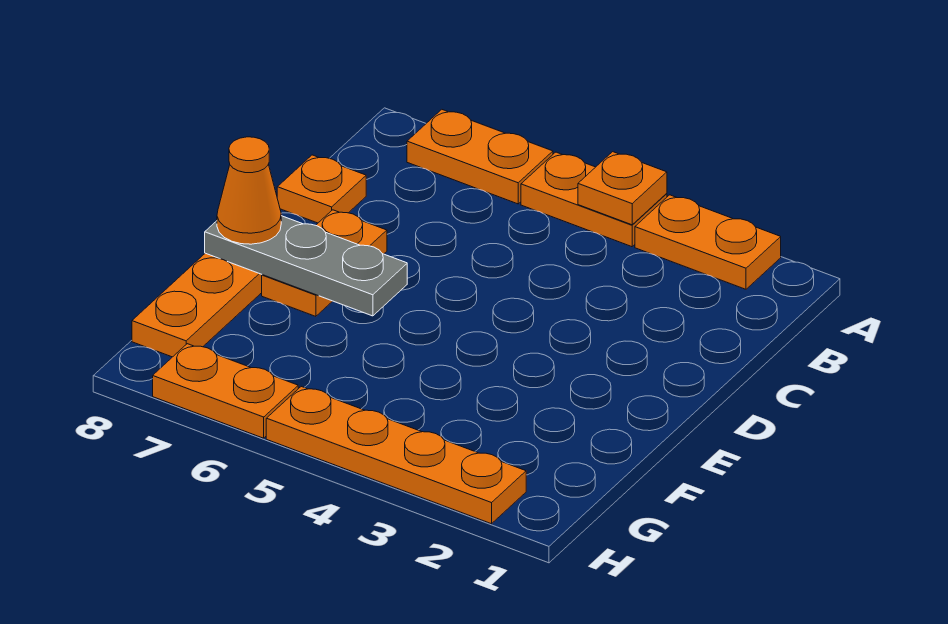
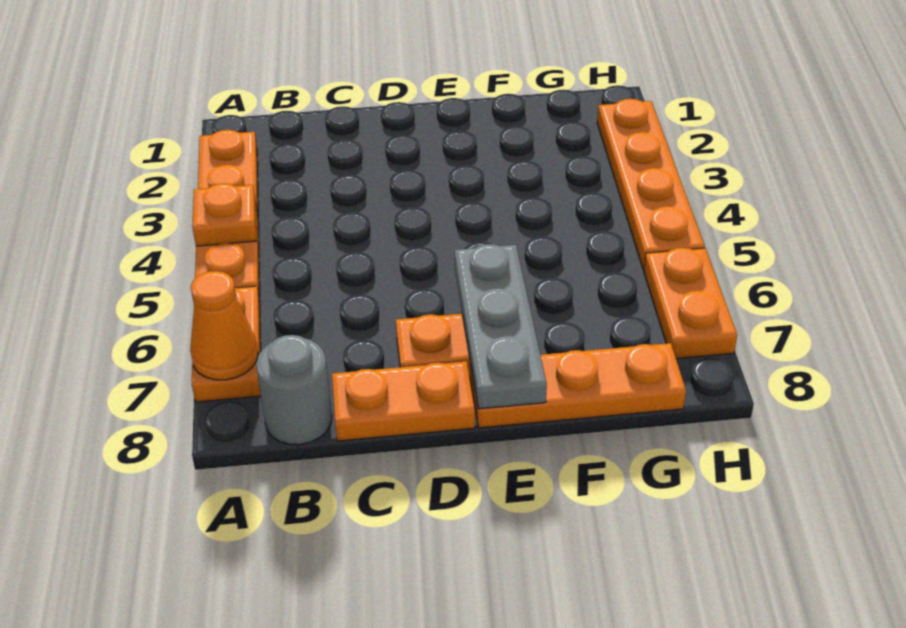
none -> grey 1x1 round brick [256,335,332,445]
orange 1x1 plate [277,155,366,223] -> orange 1x2 plate [332,361,475,441]
orange 1x1 cone [217,137,281,244] -> orange 1x1 cone moved to [190,271,258,380]

